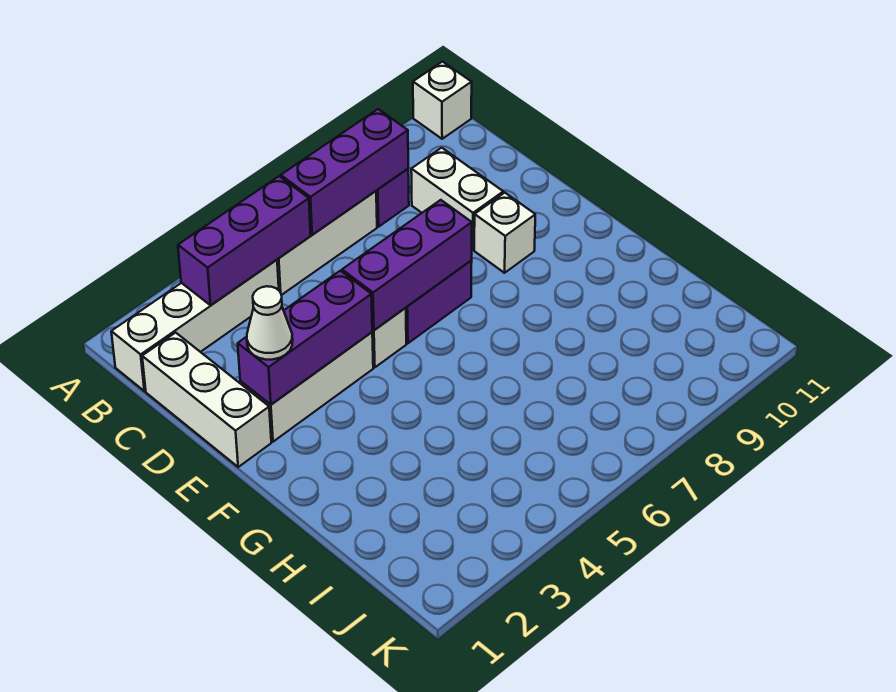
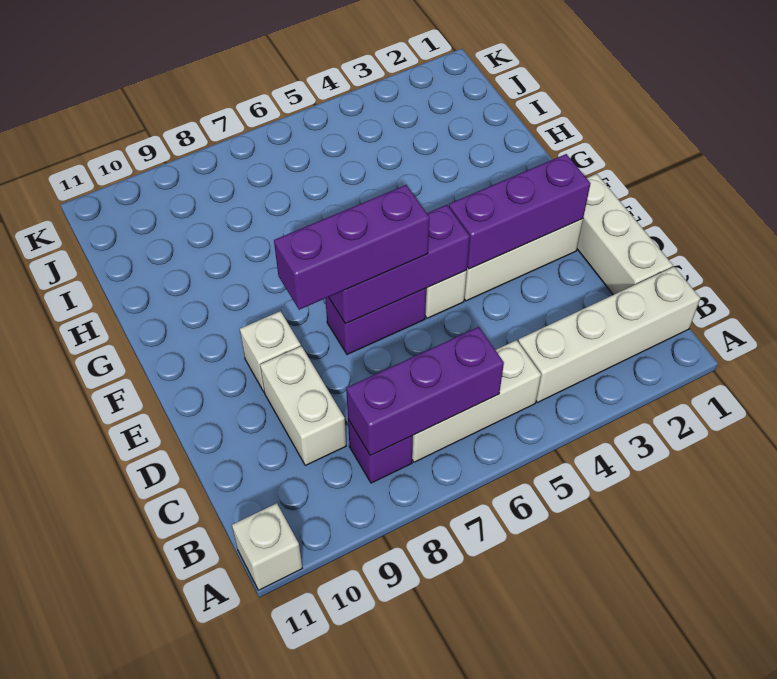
purple 1x3 brick [178,176,311,305] -> purple 1x3 brick moved to [274,185,430,310]
white 1x1 cone [247,286,293,360] -> none

